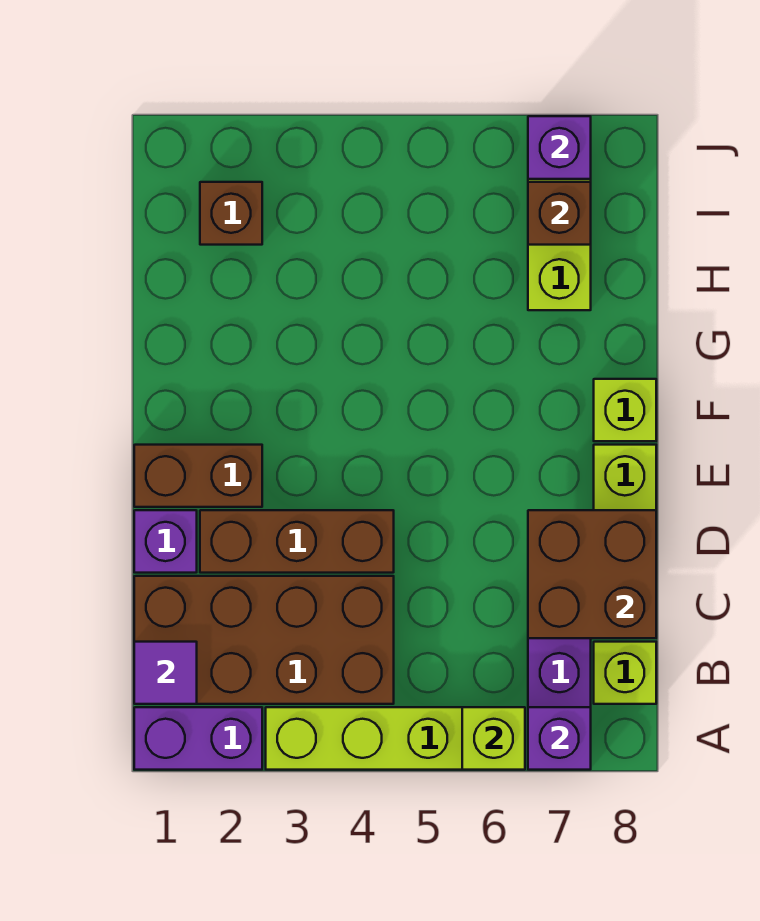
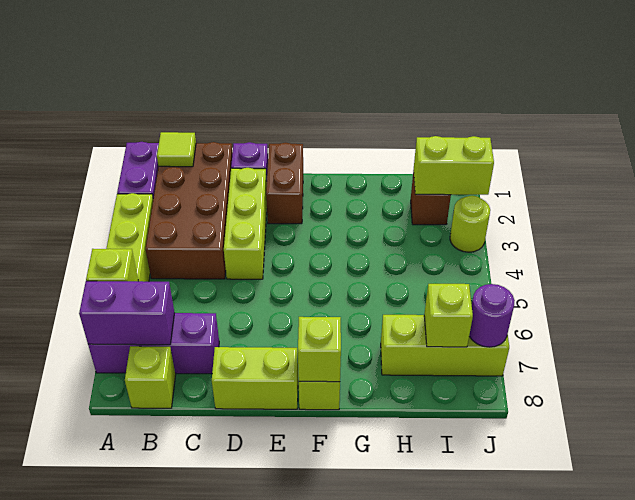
purple 1x1 brick [528,707,591,770] -> purple 1x2 brick [79,281,174,345]
purple 1x1 tile [134,642,197,704] -> lime 1x1 tile [157,132,196,167]
brown 2x2 brick [528,510,656,638] -> none
brown 1x3 brick [200,510,394,573] -> lime 1x3 brick [224,168,267,279]
none -> lime 1x1 brick [298,317,341,382]
none -> lime 1x2 brick [414,136,494,195]
brown 1x1 brick [528,182,591,245] -> lime 1x1 brick [424,284,473,347]
none -> lime 1x1 round brick [450,196,490,252]
purple 1x1 brick [528,116,591,179] -> purple 1x1 round brick [469,284,515,347]

